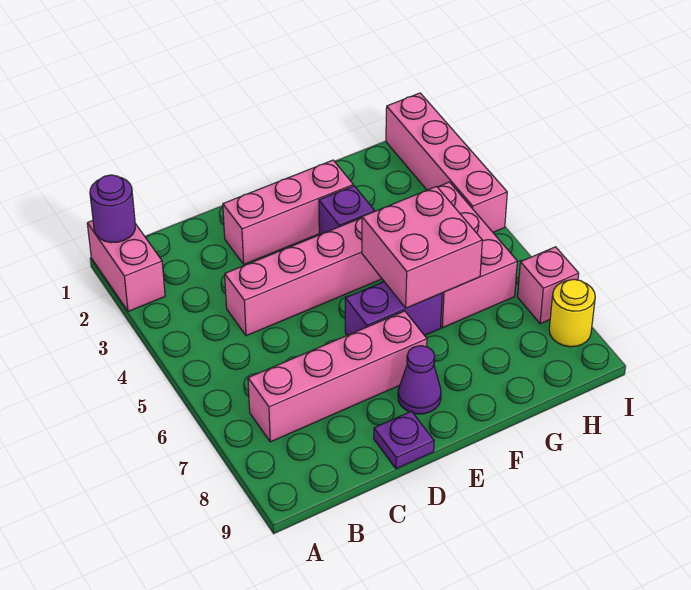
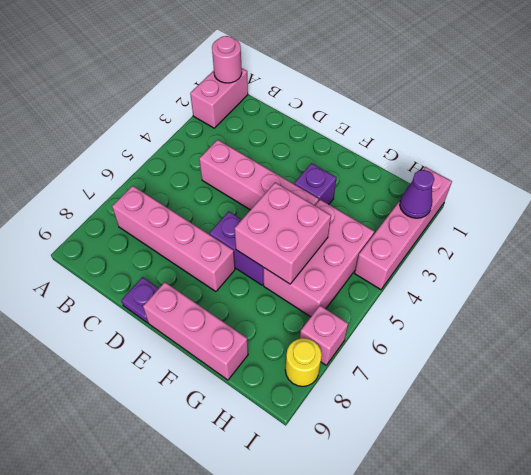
purple 1x1 round brick [90,175,135,243] -> pink 1x1 round brick [212,36,242,83]
pink 1x3 brick [223,160,353,264] -> pink 1x3 brick moved to [143,282,248,380]
purple 1x1 cone [398,346,441,414] -> purple 1x1 cone moved to [400,170,434,218]

